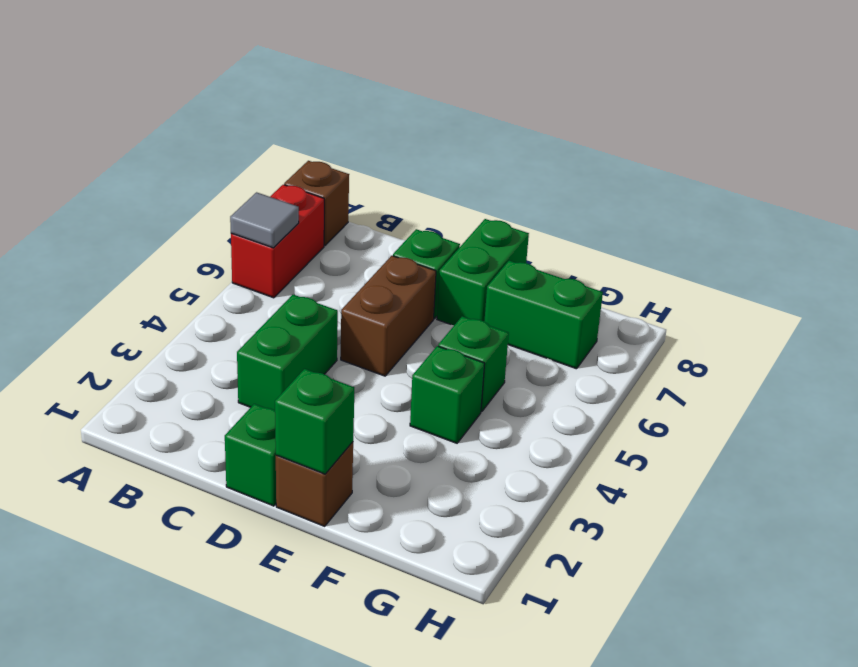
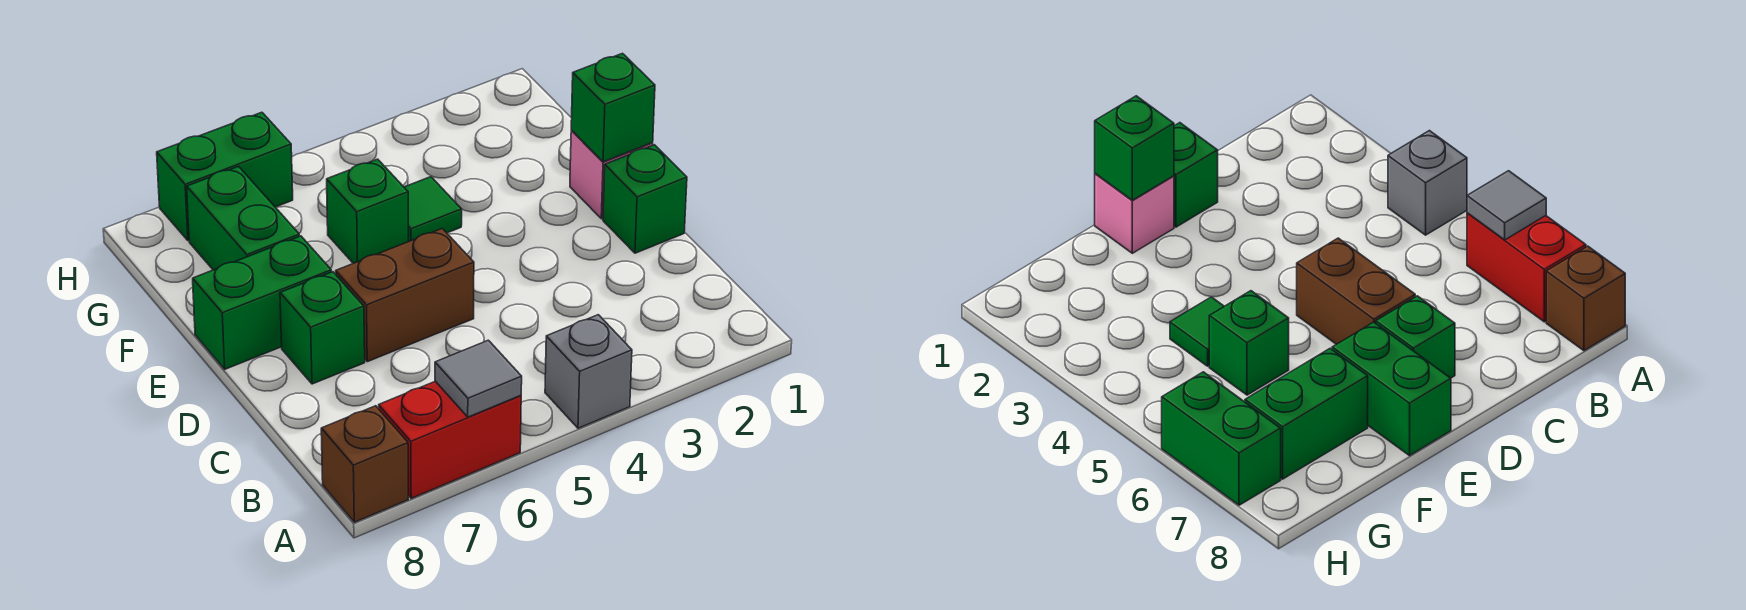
none -> grey 1x1 brick [545,315,632,428]
green 1x2 brick [237,295,338,410] -> green 1x2 brick moved to [157,112,293,241]
brown 1x1 brick [276,442,353,526] -> pink 1x1 brick [570,131,653,219]
green 1x1 brick [410,346,485,443] -> green 1x1 tile [404,177,462,242]

